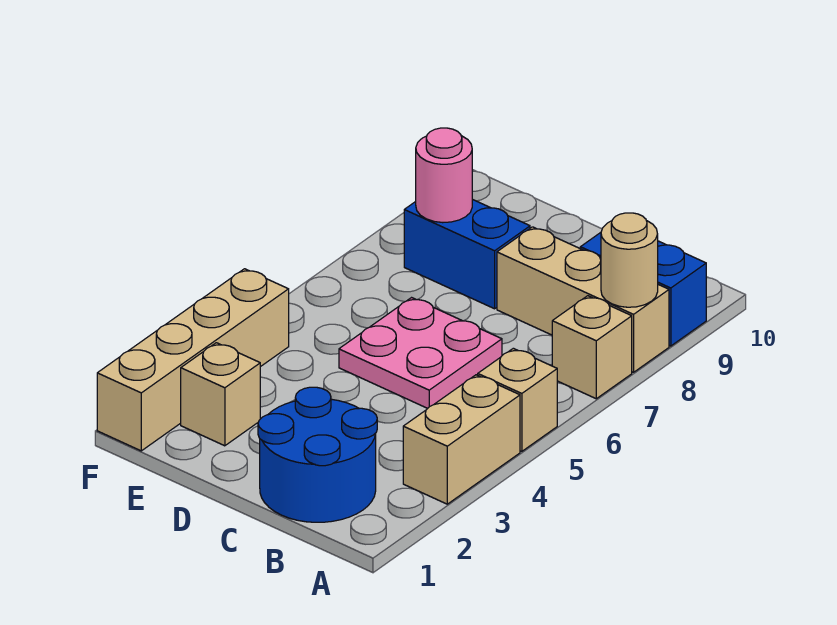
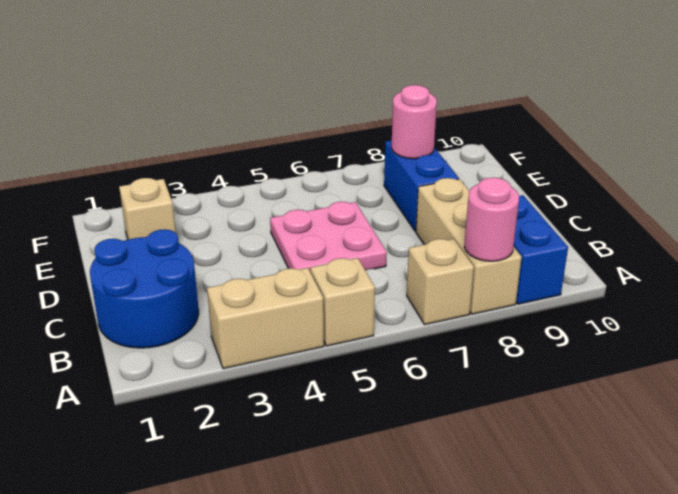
tan 1x1 round brick [601,213,658,307] -> pink 1x1 round brick [464,177,519,261]
tan 1x4 brick [97,269,289,451] -> none

